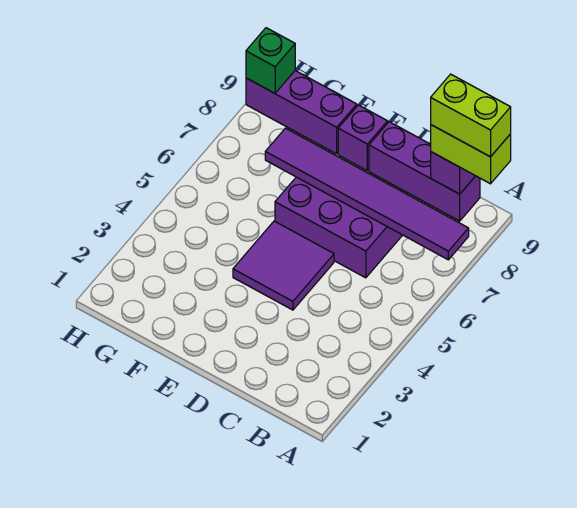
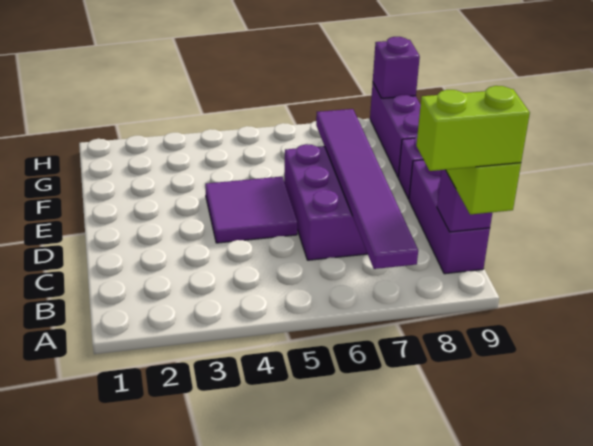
lime 1x2 brick [431,74,511,157] -> lime 1x2 brick turned to [416,86,530,171]
green 1x1 brick [246,28,295,93] -> purple 1x1 brick [373,37,420,98]

